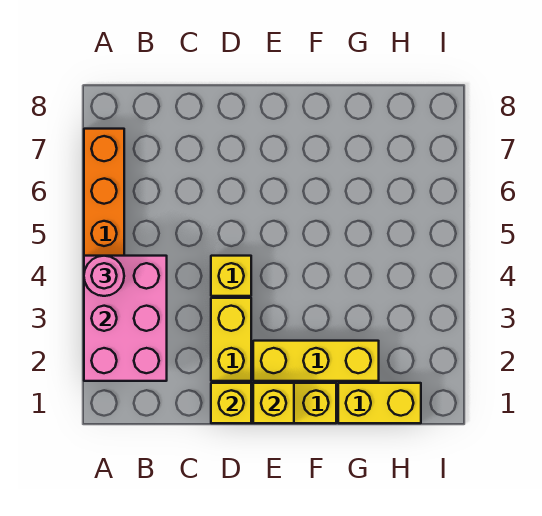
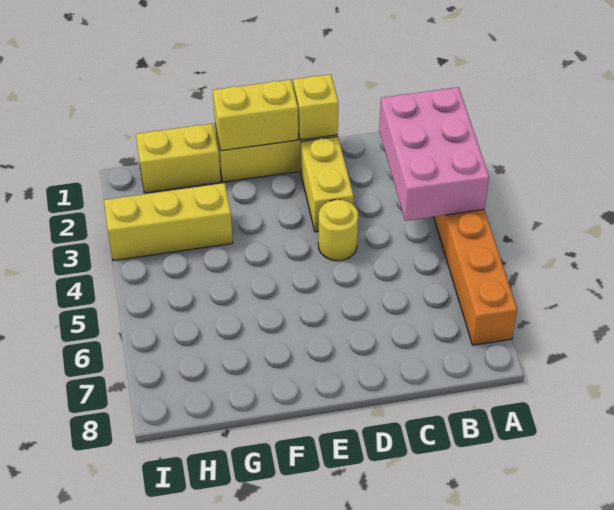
pink 1x1 round brick [84,256,124,296] -> none
yellow 1x1 brick [211,256,251,296] -> yellow 1x1 round brick [318,200,358,261]
yellow 1x1 brick [253,383,294,423] -> yellow 1x2 brick [213,80,298,151]
yellow 1x3 brick [253,341,379,381] -> yellow 1x3 brick moved to [104,183,233,261]

